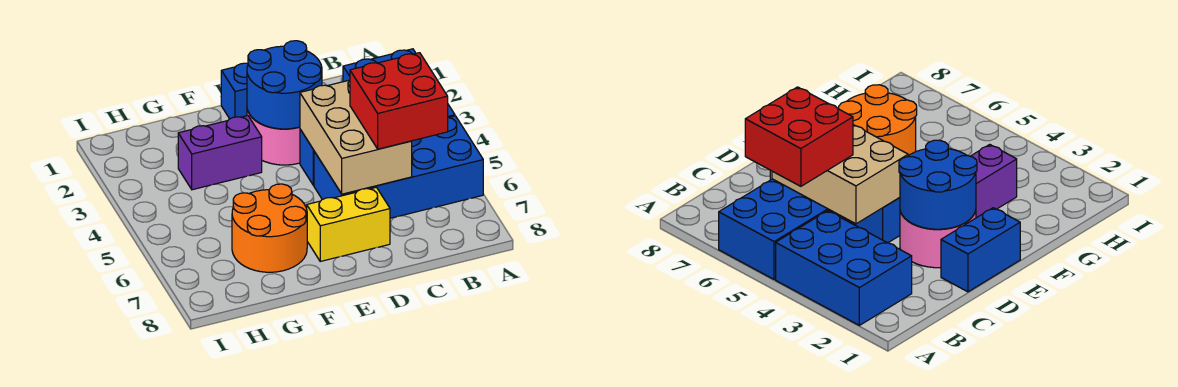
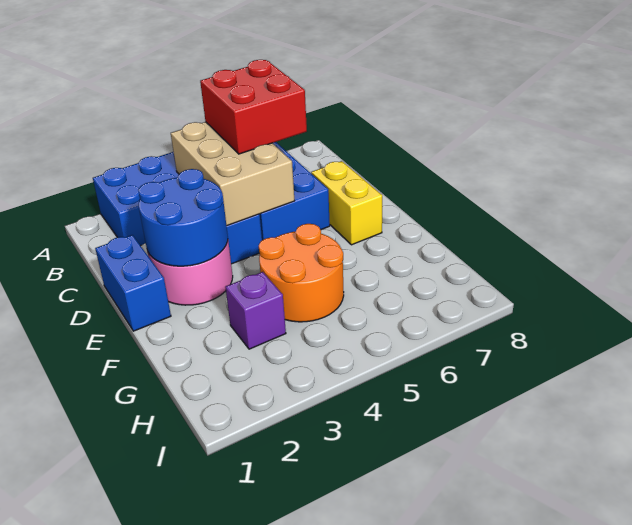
tan 2x3 brick [300,80,412,194] -> tan 2x3 brick turned to [171,122,295,226]
purple 1x2 brick [178,116,262,190] -> purple 1x1 brick [225,272,286,349]
orange 2x2 round brick [232,184,307,272] -> orange 2x2 round brick moved to [259,224,344,322]

